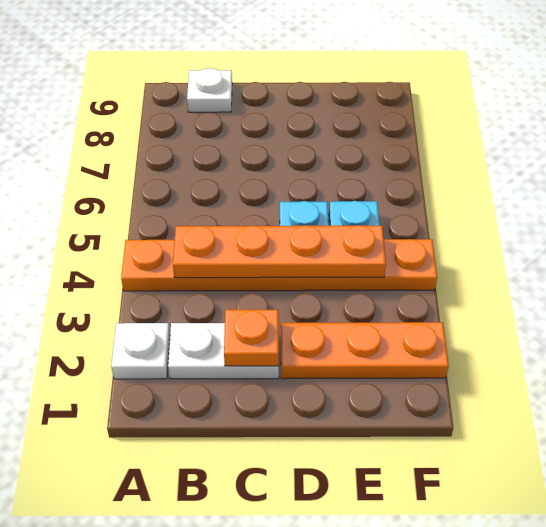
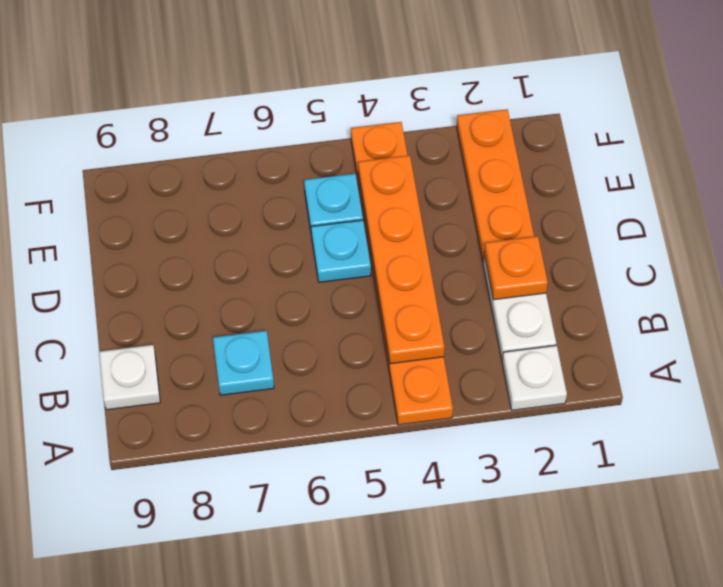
none -> cyan 1x1 plate [213,331,274,395]

